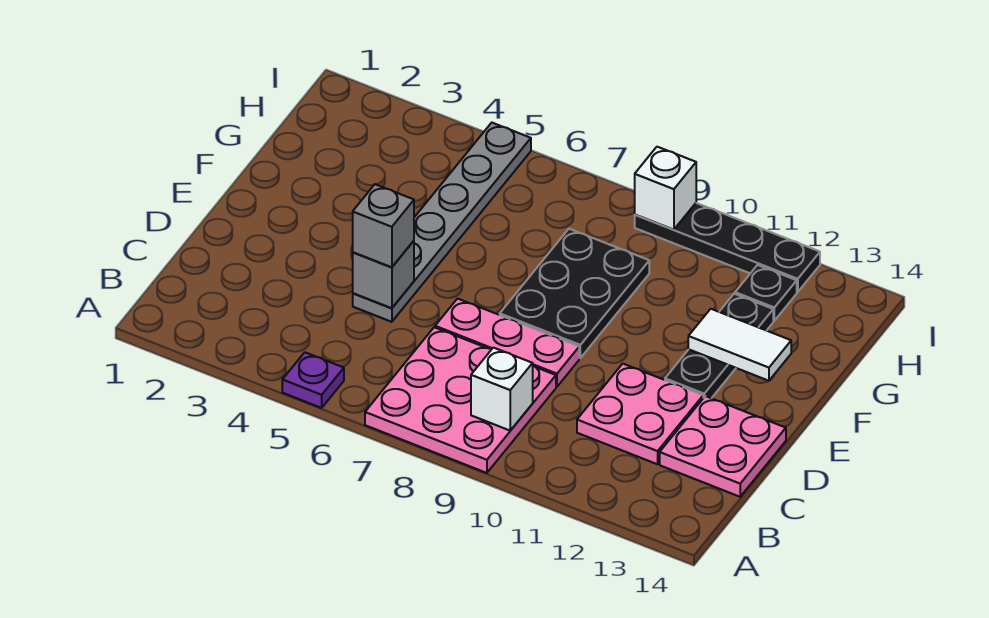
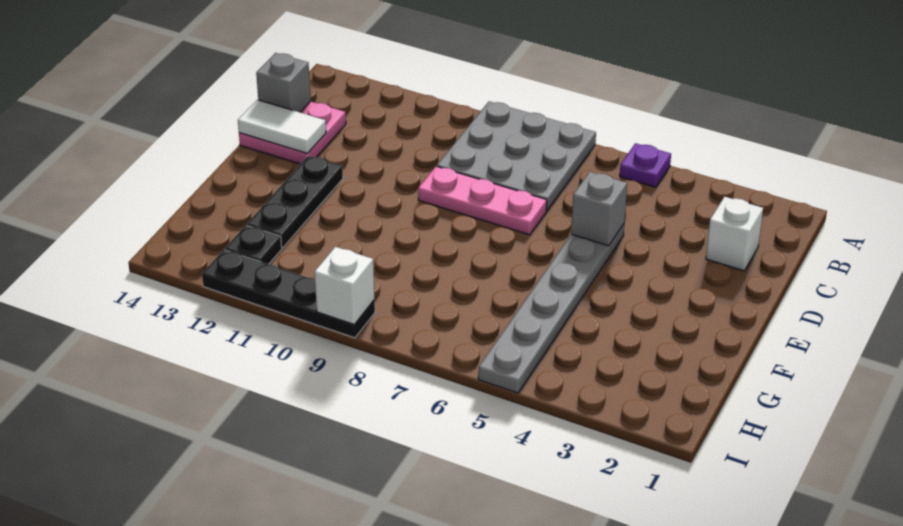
pink 3x3 plate [365,327,556,473] -> grey 3x3 plate [437,101,596,211]
white 1x1 brick [471,348,533,431] -> white 1x1 brick moved to [706,197,763,271]
pink 2x2 plate [577,364,703,464] -> none
grey 1x1 brick [353,184,414,267] -> grey 1x1 brick moved to [256,53,311,112]
black 2x3 plate [500,229,649,358] -> none
white 1x2 tile [688,309,791,381] -> white 1x2 tile moved to [238,100,326,153]

